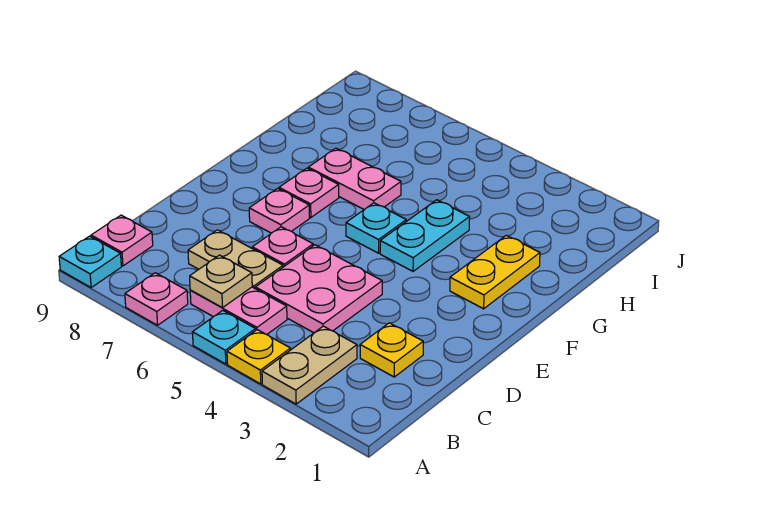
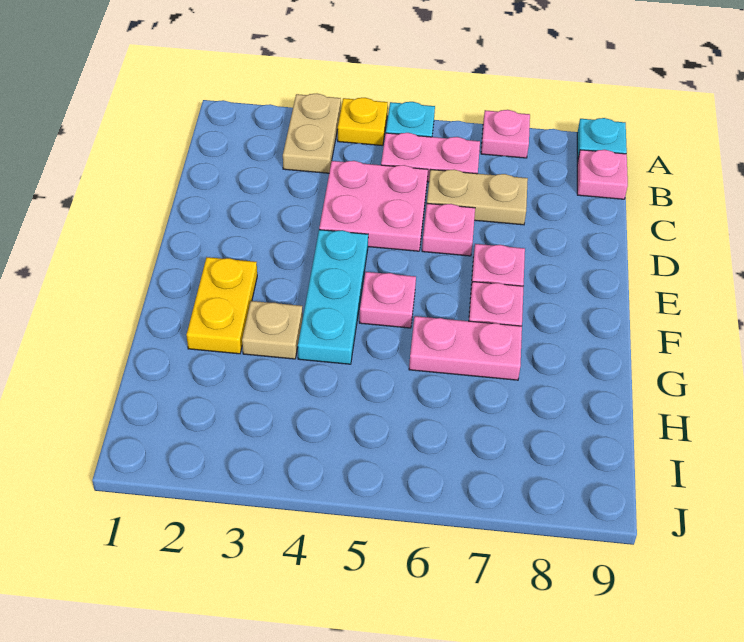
tan 1x1 plate [190,255,252,308] -> tan 1x1 plate moved to [242,301,303,359]
yellow 1x1 plate [360,323,423,377] -> none
cyan 1x2 plate [380,200,470,271] -> cyan 1x3 plate [298,230,368,364]
cyan 1x1 plate [346,203,406,253] -> pink 1x1 plate [359,272,416,328]

